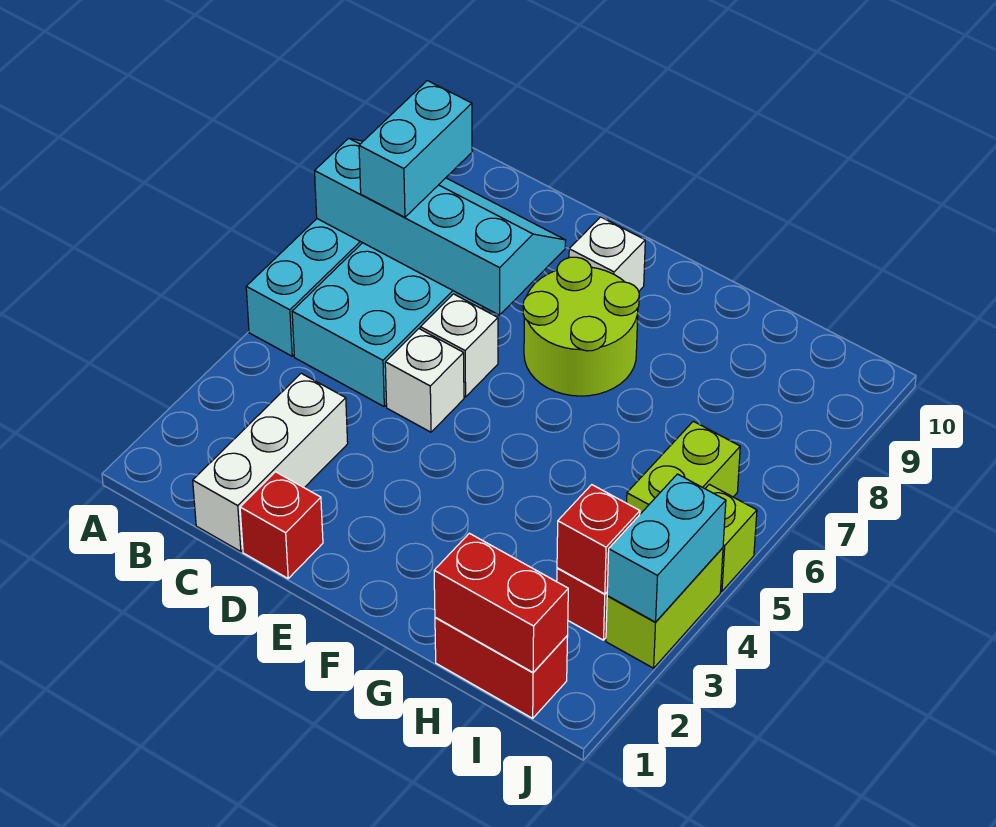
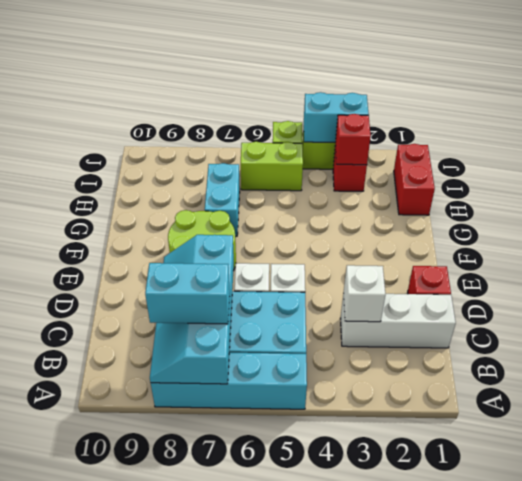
white 1x1 brick [569,217,645,291] -> white 1x1 brick moved to [343,265,385,322]
none -> cyan 1x2 brick [205,163,240,236]
red 1x2 brick [434,533,568,673] -> none

